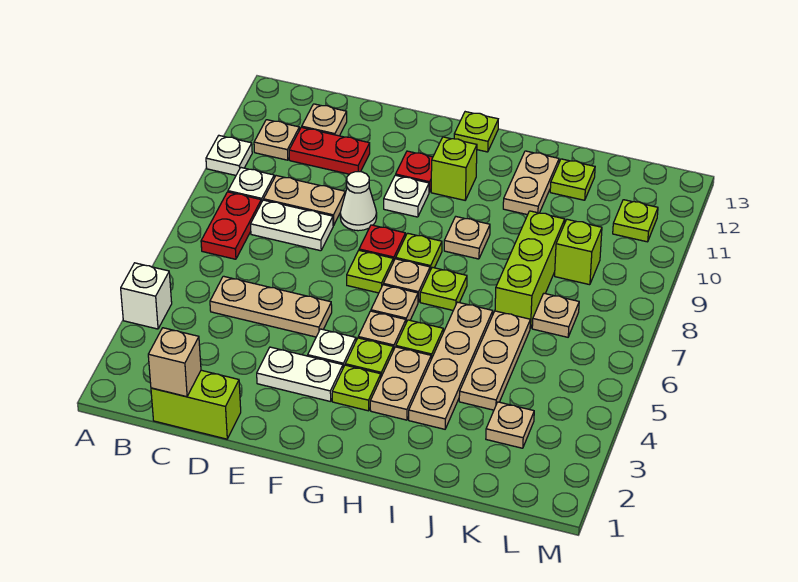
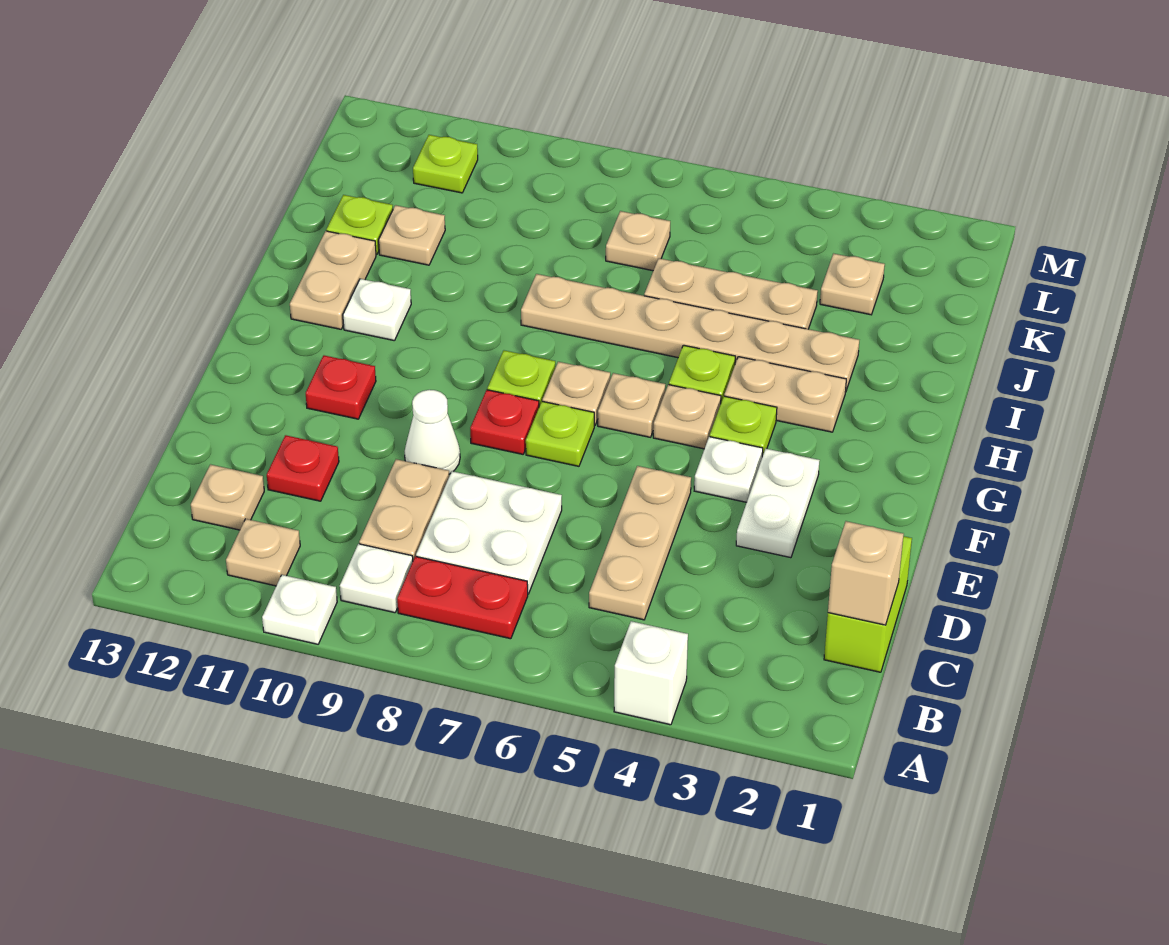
white 1x2 plate [251,200,333,251] -> white 2x2 plate [416,471,562,594]
red 1x2 plate [289,127,370,174] -> red 1x1 plate [267,435,339,501]
white 1x1 plate [384,175,429,217] -> white 1x1 plate moved to [343,279,411,341]
lime 1x1 plate [332,365,381,411] -> none
lime 1x1 brick [431,137,477,200] -> none
lime 1x1 plate [454,112,498,152] -> none
lime 1x1 plate [420,267,467,310] -> none
tan 1x1 plate [444,217,490,259] -> tan 1x1 plate moved to [379,205,445,265]
tan 1x4 plate [409,302,493,429] -> tan 1x6 plate [521,274,859,392]
tan 1x2 plate [503,151,559,215] -> tan 1x2 plate turned to [290,231,376,329]
lime 1x3 brick [495,211,565,328] -> none
lime 1x1 brick [555,219,602,285] -> none

